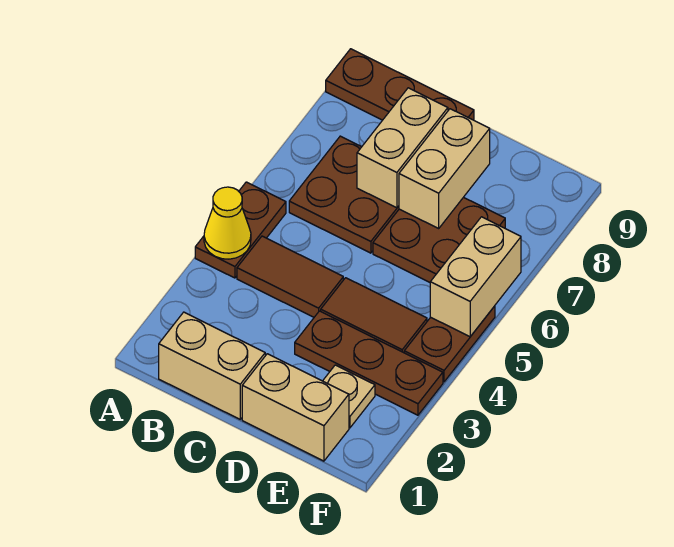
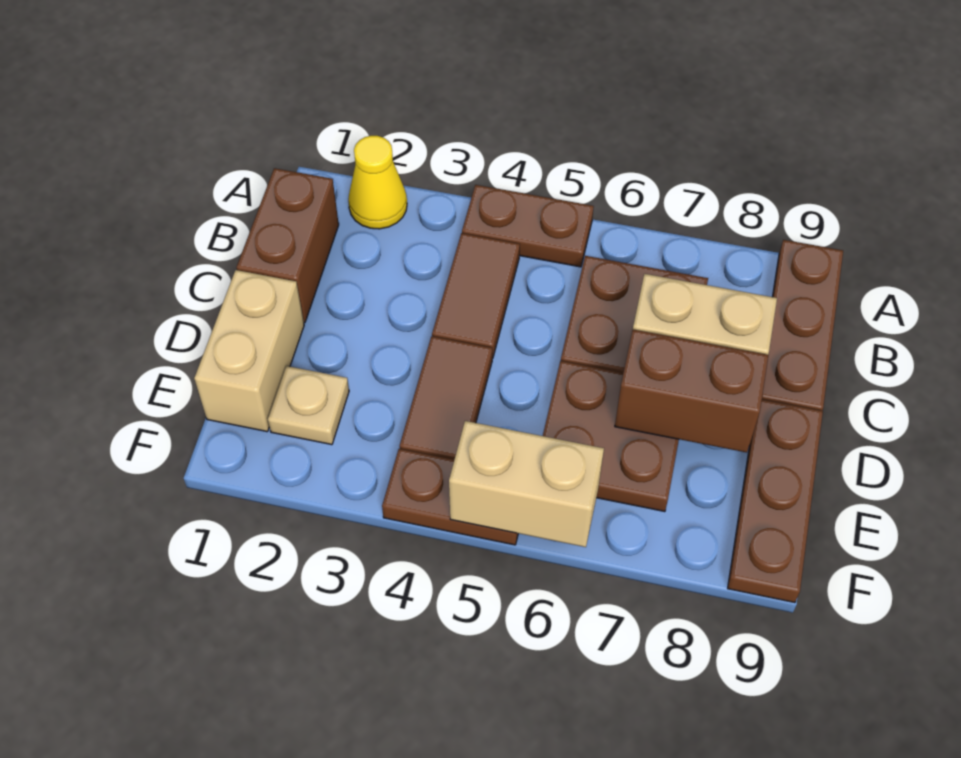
yellow 1x1 cone [204,187,251,259] -> yellow 1x1 cone moved to [348,136,407,229]
tan 1x2 brick [159,312,265,419] -> brown 1x2 brick [236,168,339,323]
brown 1x3 plate [295,311,443,415] -> brown 1x3 plate moved to [728,399,823,603]
tan 1x2 brick [399,109,490,228] -> brown 1x2 brick [615,329,768,453]

